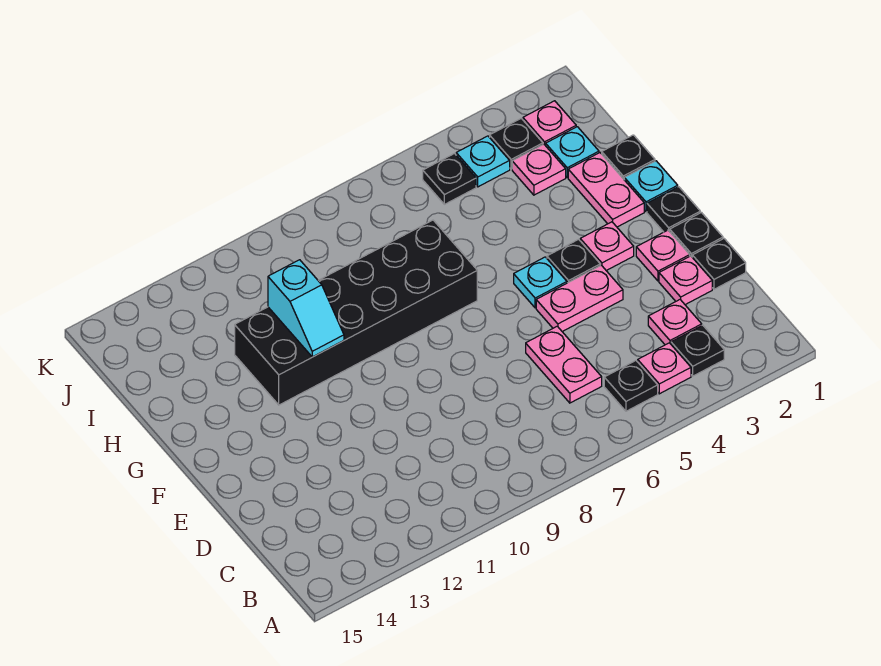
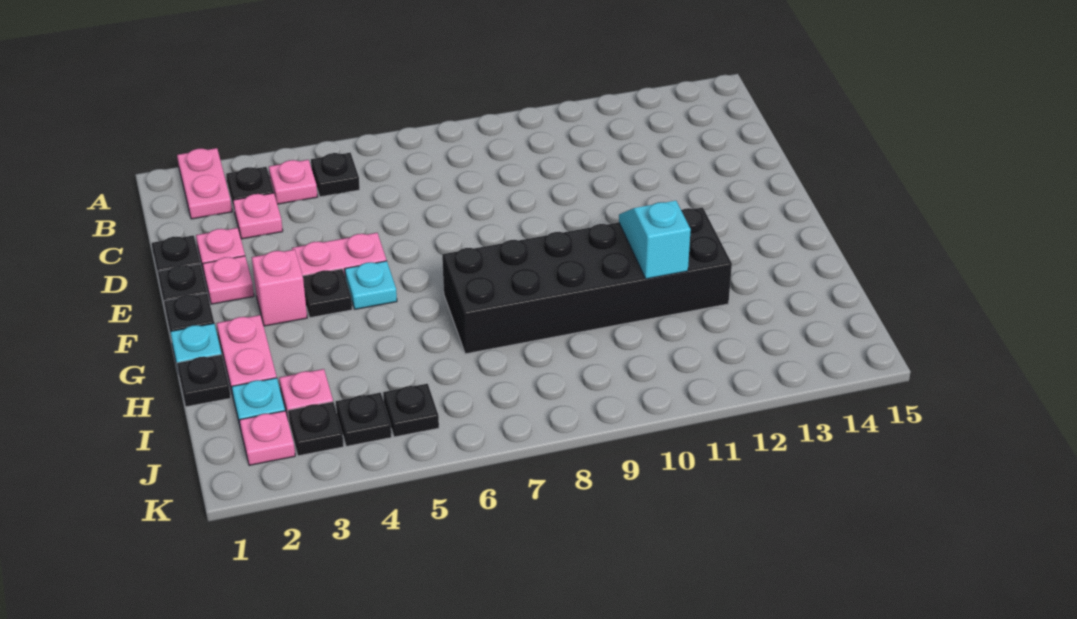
pink 1x2 plate [526,326,602,403] -> pink 1x2 plate moved to [177,148,232,219]
pink 1x1 plate [580,222,634,271] -> pink 1x1 brick [252,249,307,326]
cyan 1x1 plate [456,136,510,187] -> black 1x1 plate [336,393,392,446]

